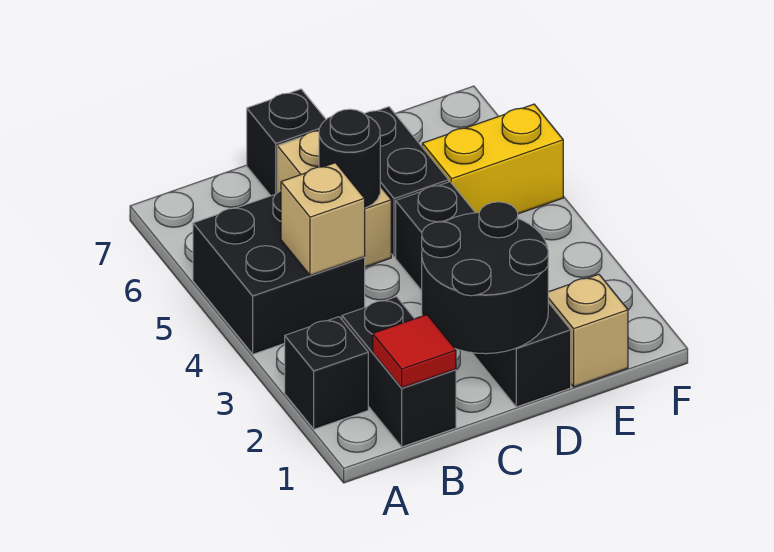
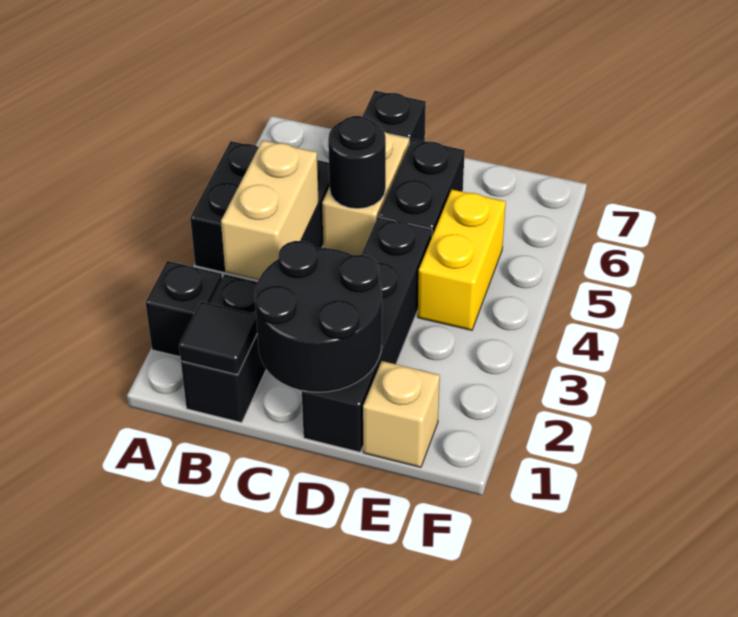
red 1x1 tile [373,315,456,388] -> black 1x1 tile [179,301,257,375]
tan 1x1 brick [281,163,365,275] -> tan 1x2 brick [221,140,319,279]
yellow 1x2 brick [422,104,563,214] -> yellow 1x2 brick turned to [418,190,506,330]

